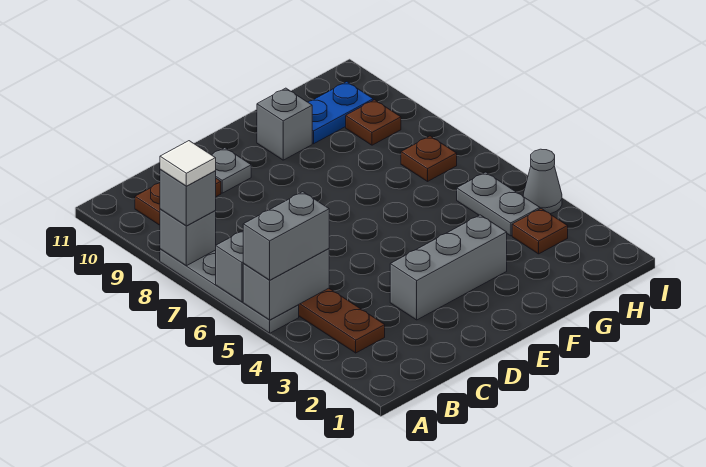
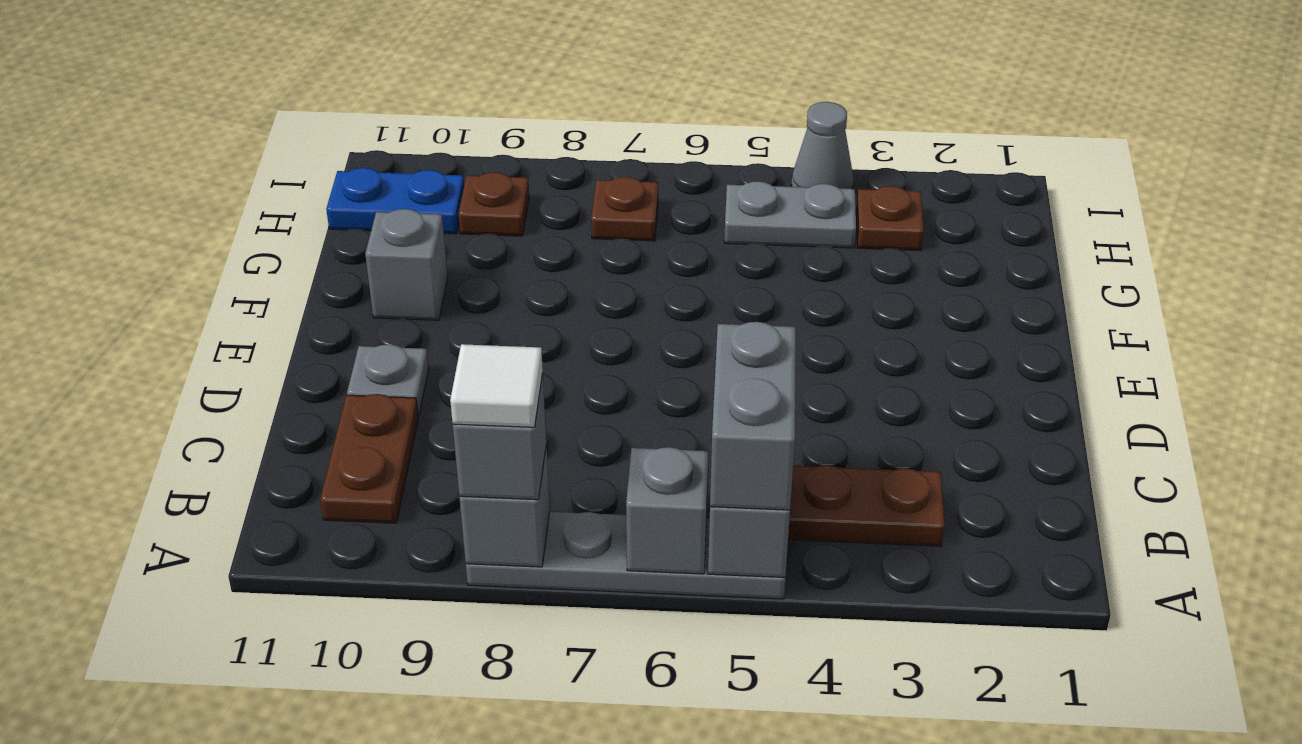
grey 1x3 brick [390,215,507,320] -> none
blue 1x2 plate [308,82,373,144] -> blue 1x2 plate turned to [326,168,464,234]

